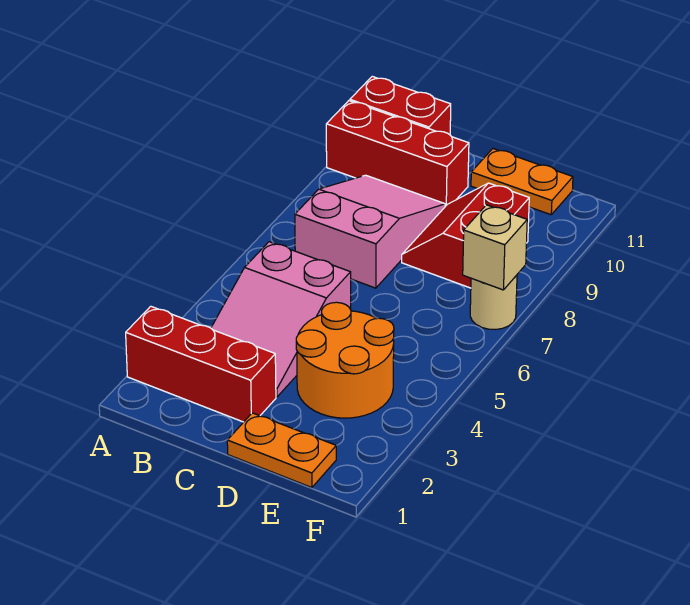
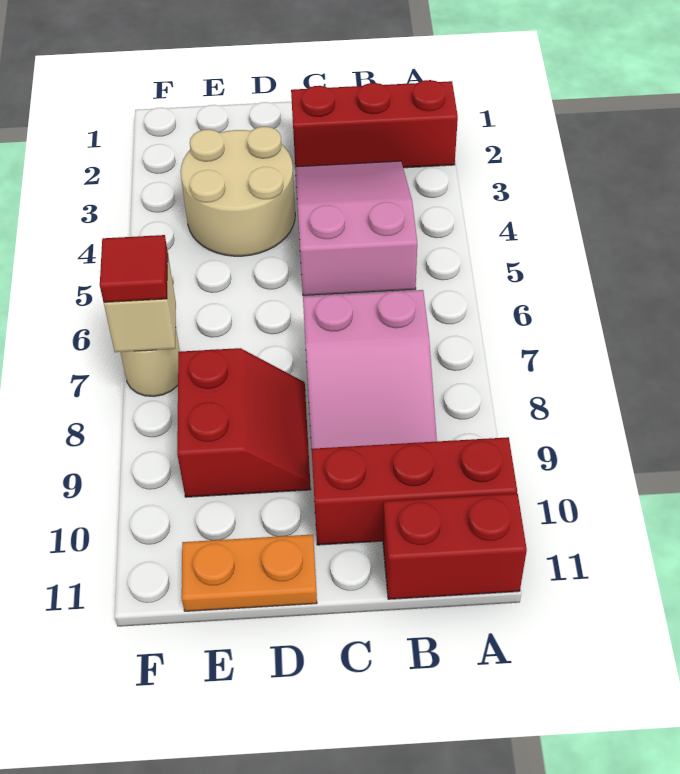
orange 1x2 plate [227,413,336,488] -> none
orange 2x2 round brick [296,302,394,418] -> tan 2x2 round brick [181,127,295,256]
none -> red 1x1 tile [100,235,168,302]

